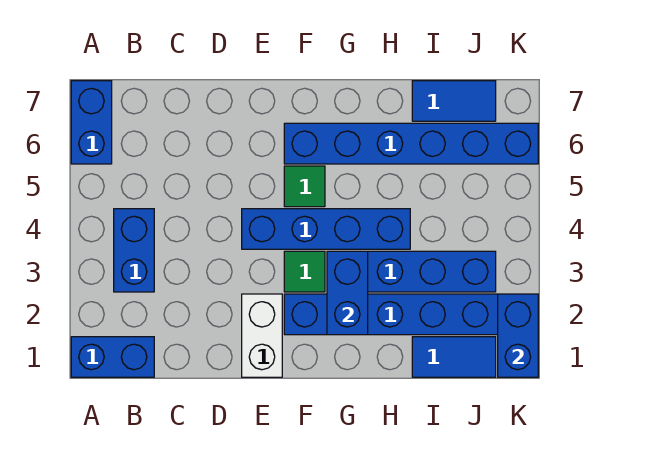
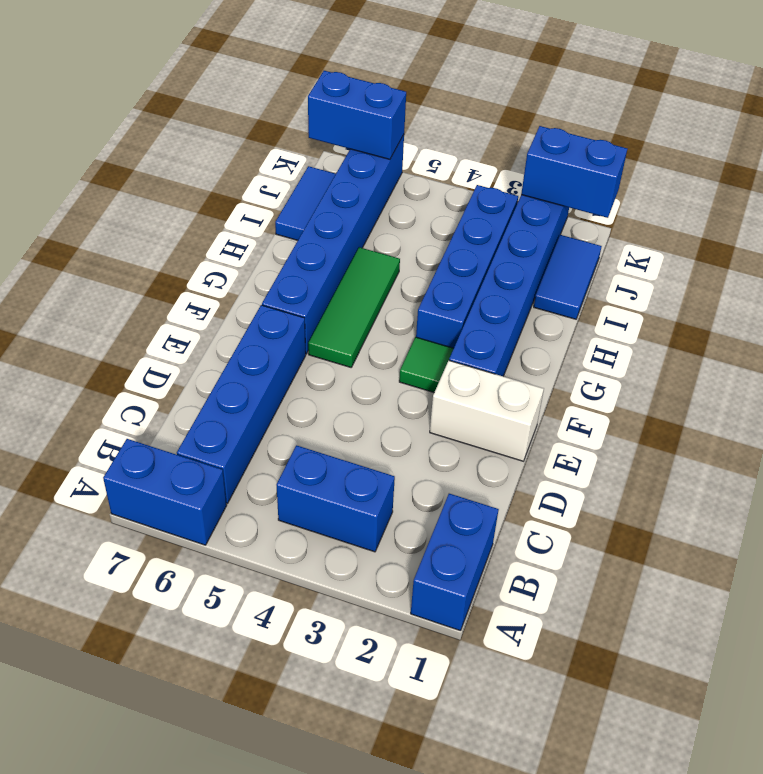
blue 1x4 brick [242,209,410,249] -> blue 1x4 brick moved to [177,305,306,504]
green 1x1 tile [284,166,325,207] -> green 1x3 tile [308,247,400,367]
blue 1x2 brick [327,251,368,335] -> blue 1x2 brick moved to [308,71,406,159]

